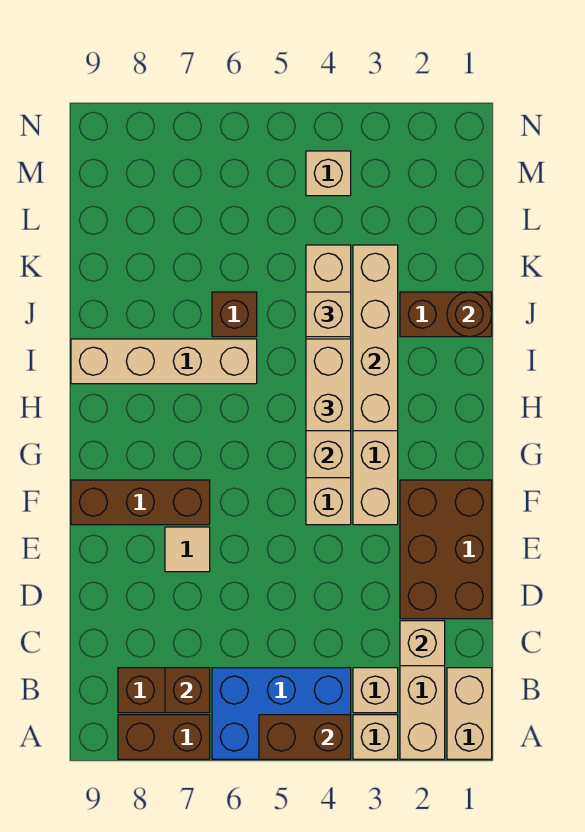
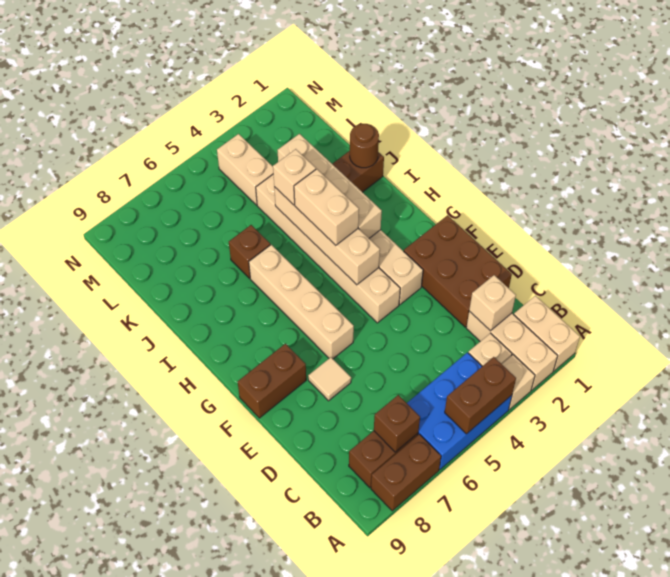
brown 1x3 brick [71,480,210,525] -> brown 1x2 brick [238,344,306,418]
tan 1x4 brick [71,339,257,384] -> tan 1x4 brick turned to [249,245,354,359]
tan 1x1 brick [306,151,351,196] -> tan 1x2 brick [217,134,273,205]

